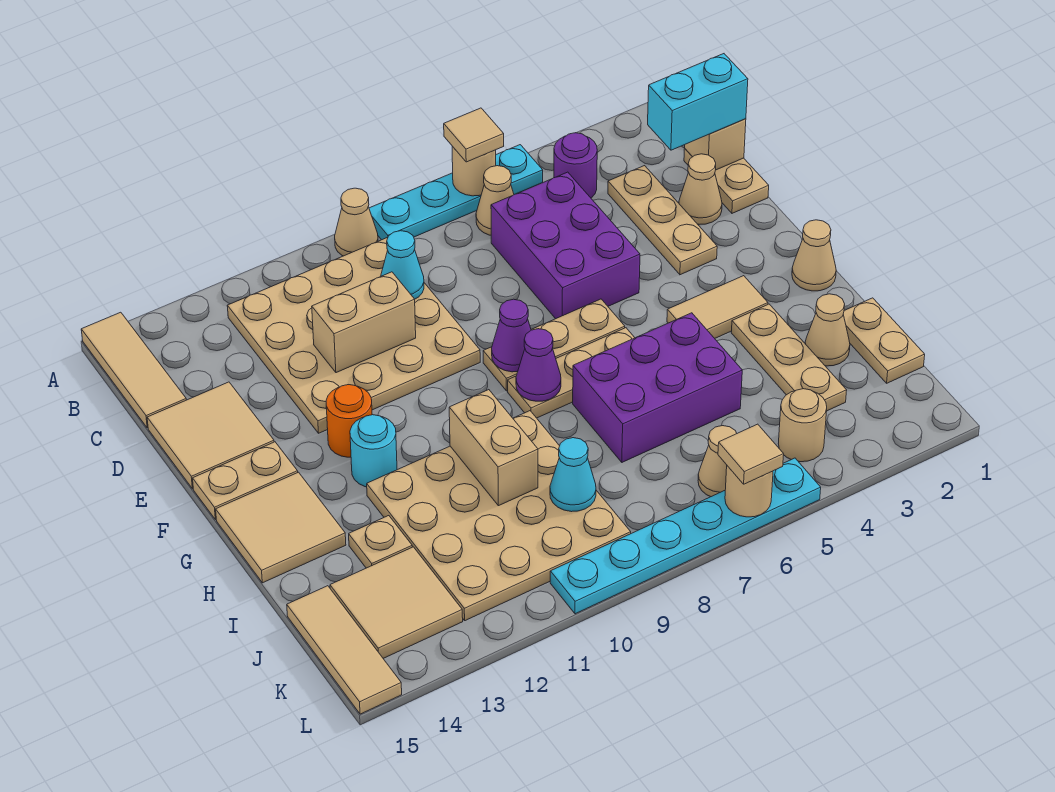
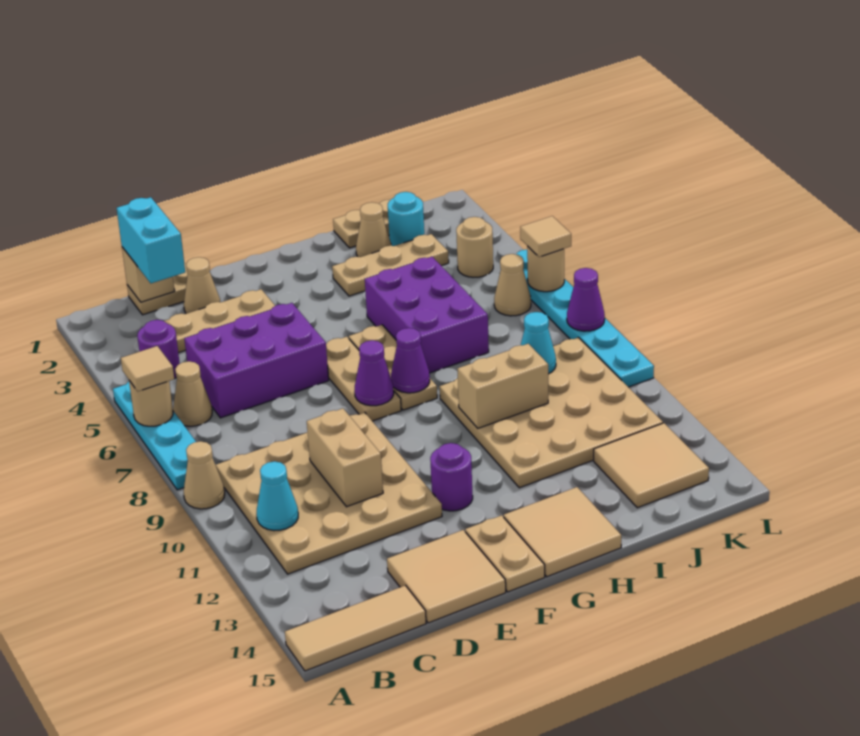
cyan 1x1 cone [381,231,424,299] -> cyan 1x1 cone moved to [257,461,298,531]
orange 1x1 round brick [326,385,372,457] -> purple 1x1 round brick [430,443,473,511]
tan 1x1 cone [792,220,836,291] -> none
tan 1x2 tile [667,276,768,338] -> none
cyan 1x1 round brick [350,415,397,487] -> cyan 1x1 round brick moved to [388,192,424,246]
tan 1x1 plate [349,516,412,568] -> none
tan 1x3 tile [287,586,402,714] -> none
none -> purple 1x1 cone [567,268,605,331]

